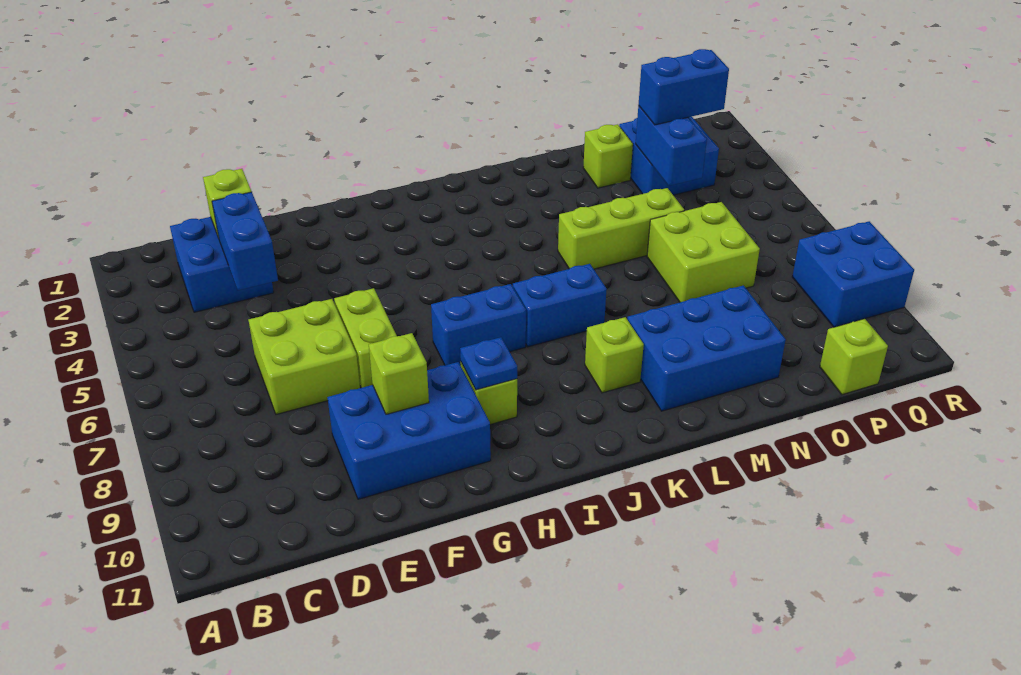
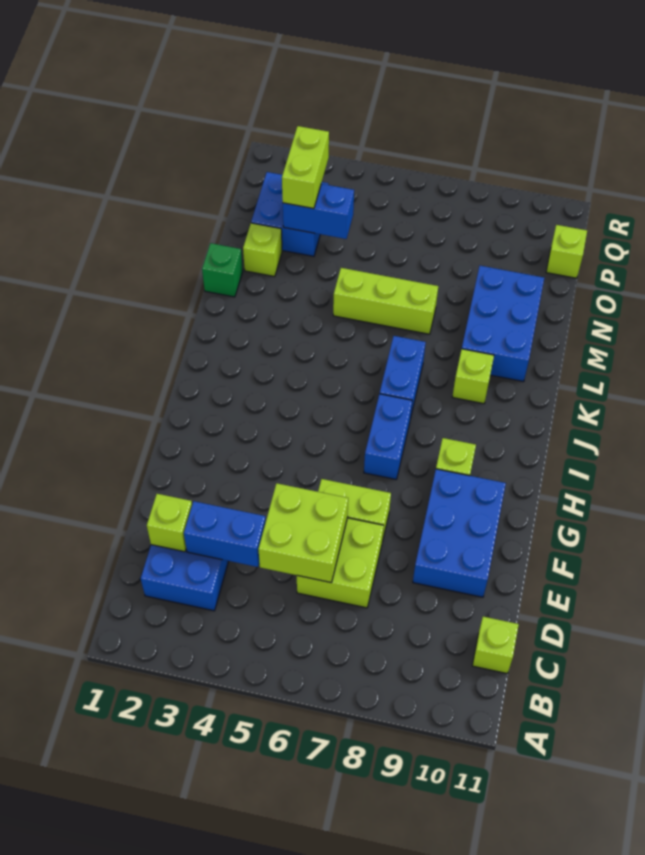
lime 1x1 brick [369,333,429,414] -> lime 1x1 brick moved to [472,617,519,674]
blue 1x1 plate [460,337,517,390] -> none
lime 1x3 brick [558,188,684,269] -> lime 1x3 brick turned to [333,268,438,334]
none -> green 1x1 brick [202,243,243,297]
lime 2x2 brick [647,202,760,302] -> lime 2x2 brick moved to [258,483,348,583]
blue 1x2 brick [638,49,729,125] -> lime 1x2 brick [282,126,329,209]
blue 2x2 brick [792,221,914,327] -> none

